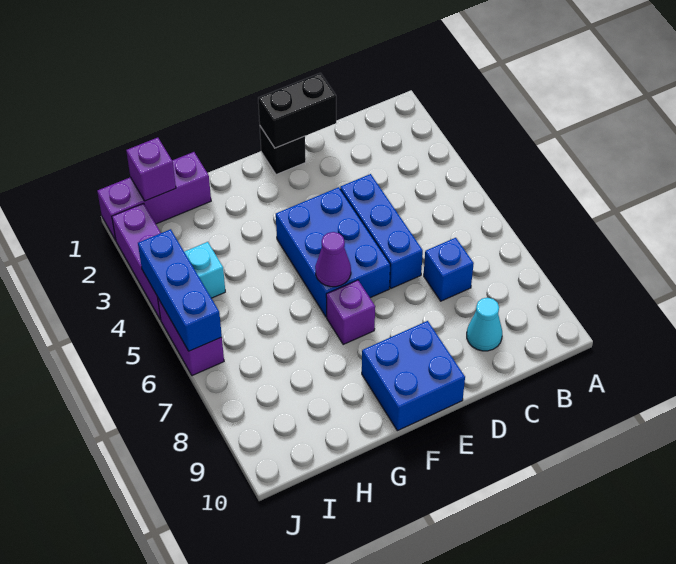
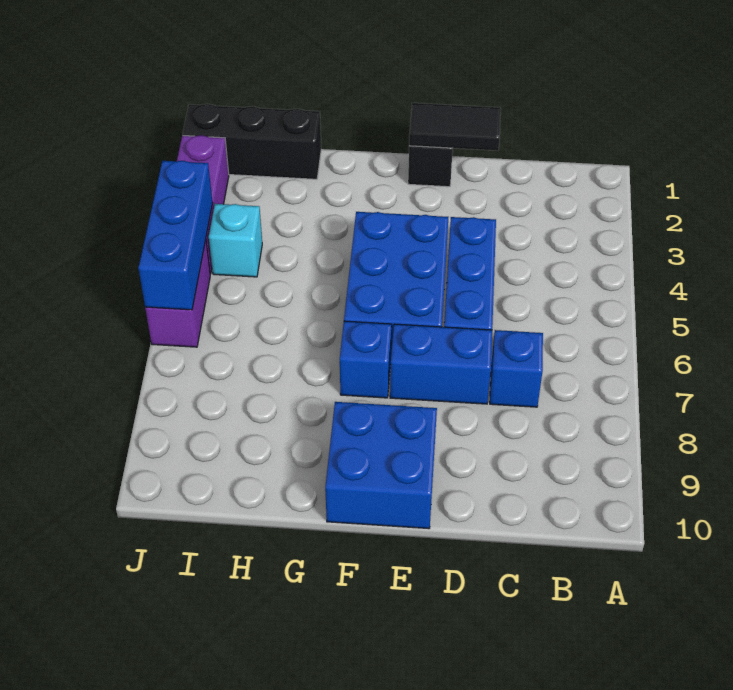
cyan 1x1 cone [467,298,502,351] -> none
black 1x2 brick [258,73,336,148] -> black 1x2 tile [409,103,501,151]
none -> blue 1x2 brick [390,324,492,404]
purple 1x1 cone [315,232,351,287] -> none
purple 1x1 brick [326,280,375,345] -> blue 1x1 brick [340,321,392,398]
purple 1x3 brick [97,152,211,240] -> black 1x3 brick [183,104,321,179]
purple 1x1 brick [126,138,176,201] -> none

